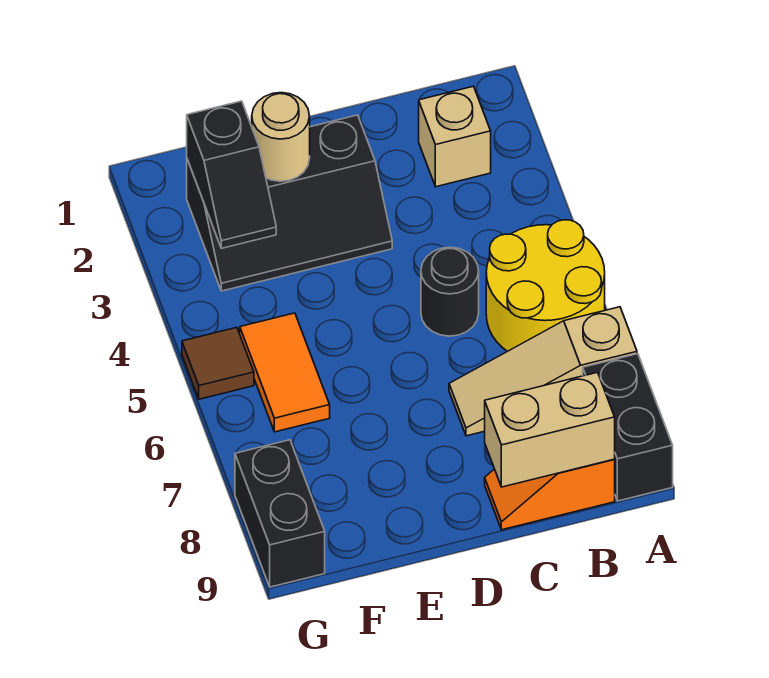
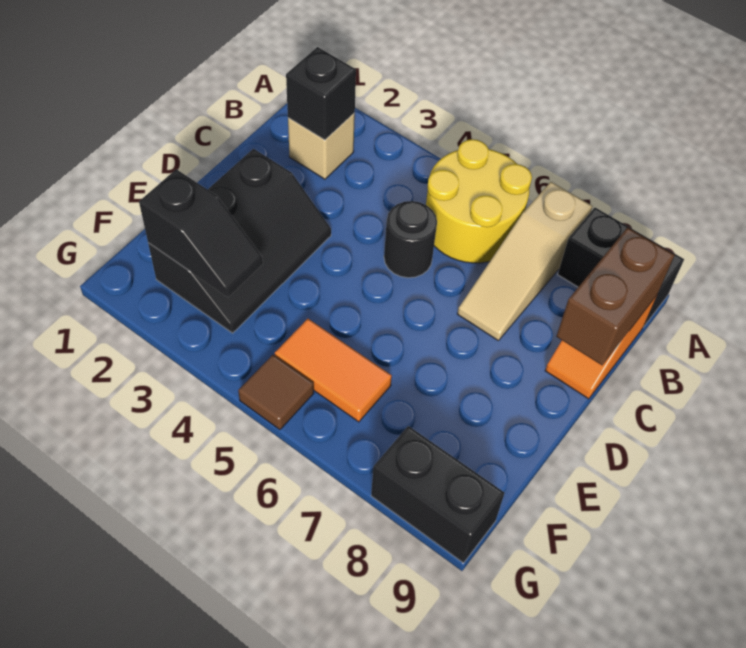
none -> black 1x1 brick [286,47,356,140]
tan 1x2 brick [485,372,615,487] -> brown 1x2 brick [556,227,675,365]
tan 1x1 round brick [252,93,310,181] -> none

